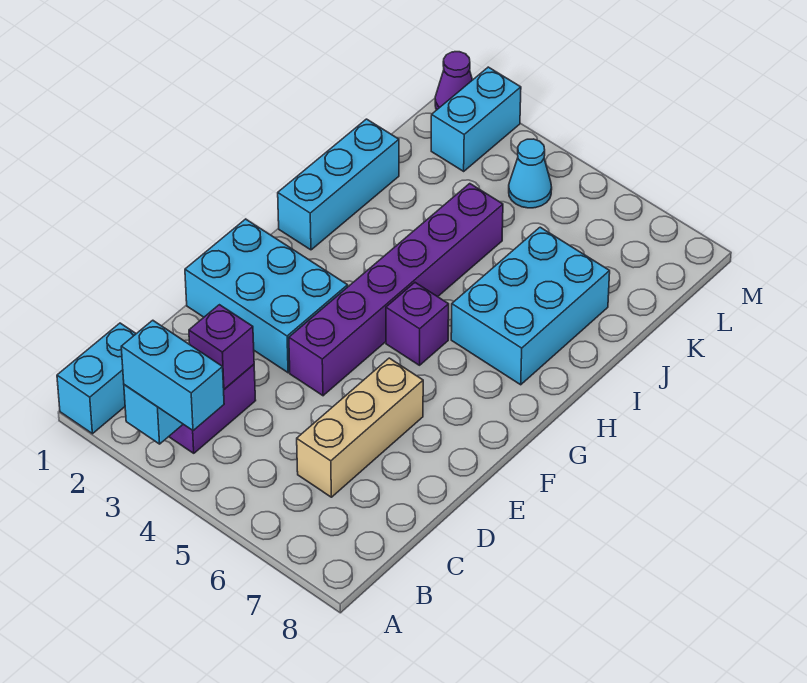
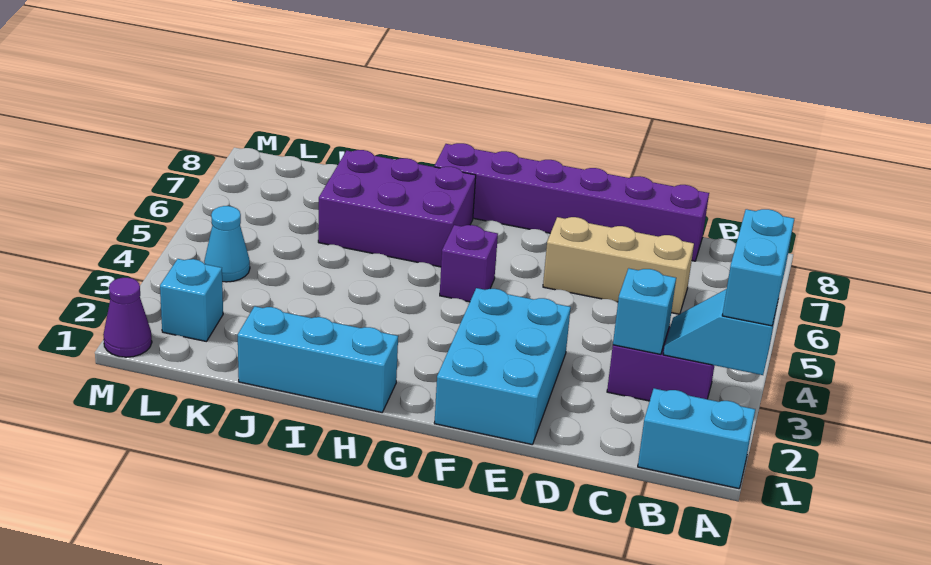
purple 1x1 brick [189,305,254,389] -> cyan 1x1 brick [613,268,676,354]
purple 1x6 brick [289,184,503,396] -> purple 1x6 brick moved to [434,143,709,261]
cyan 2x3 brick [451,227,610,385] -> purple 2x3 brick [318,150,476,267]
cyan 1x2 brick [431,67,521,171] -> cyan 1x1 brick [160,259,223,342]

